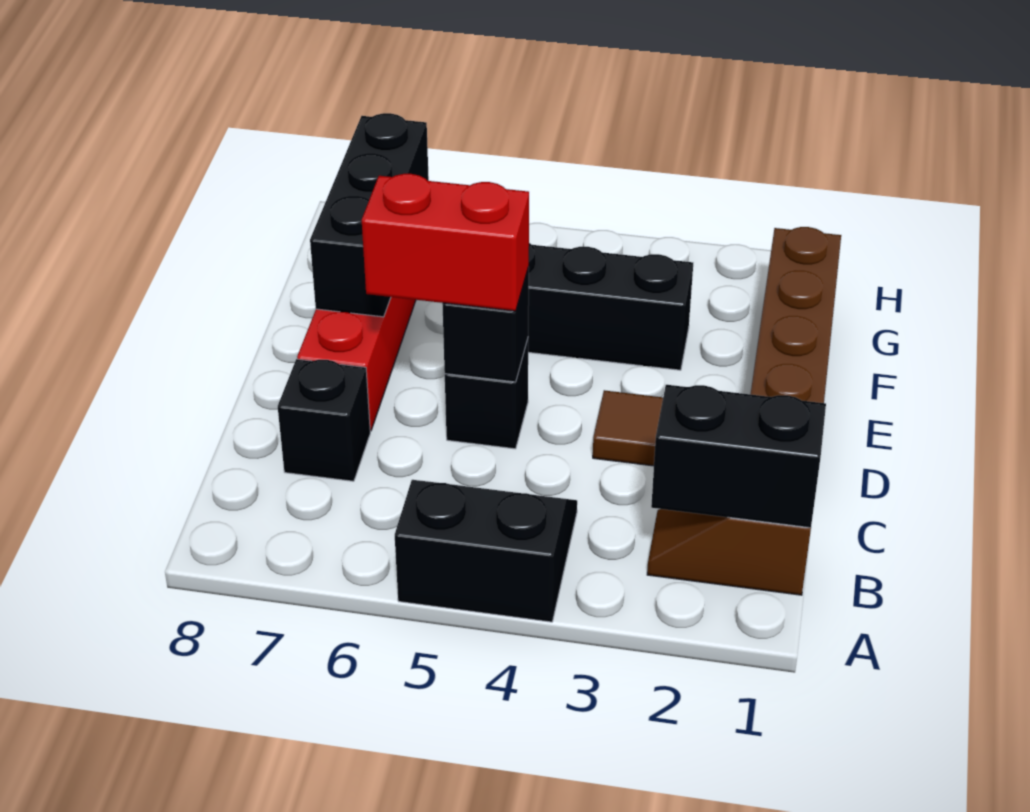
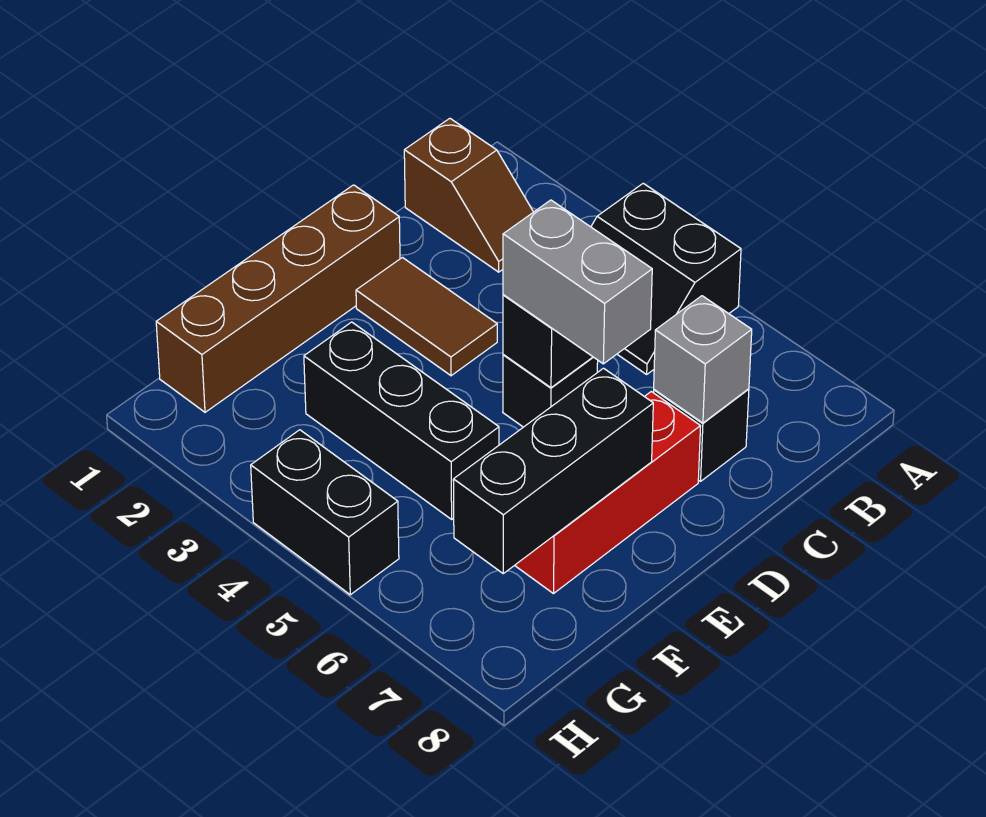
black 1x2 brick [651,385,826,528] -> black 1x2 brick moved to [251,430,399,595]
none -> grey 1x1 brick [654,296,752,423]
red 1x2 brick [362,174,529,311] -> grey 1x2 brick [503,200,652,364]

